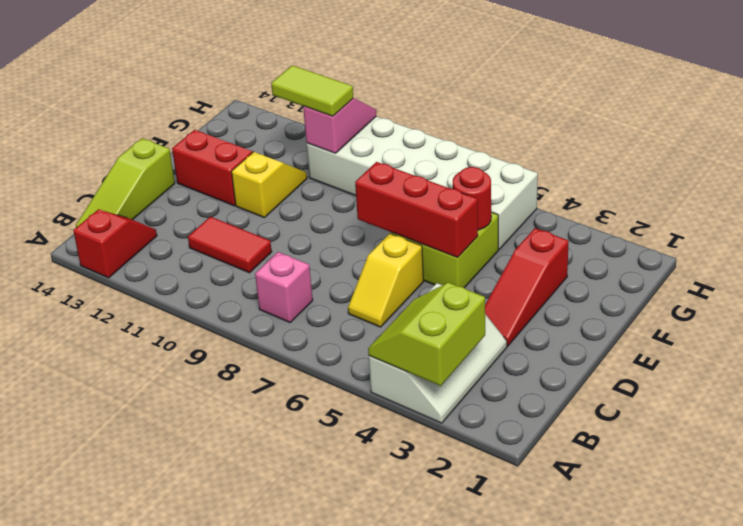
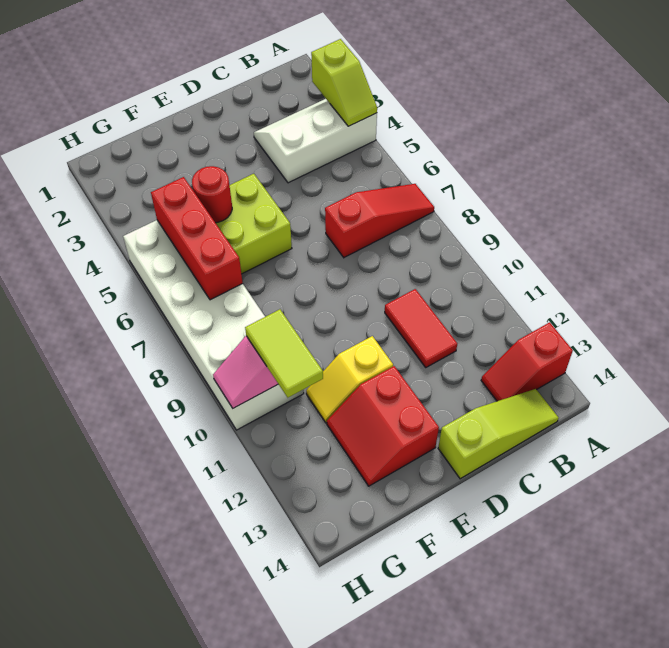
lime 2x2 slope [368,283,485,386] -> lime 1x2 slope [311,39,377,126]
pink 1x1 brick [255,252,313,322] -> none
yellow 1x2 slope [348,234,423,327] -> none
red 1x3 slope [485,228,569,346] -> red 1x3 slope moved to [325,184,434,257]
red 1x3 brick [355,162,478,258] -> red 1x3 brick moved to [151,177,243,300]

